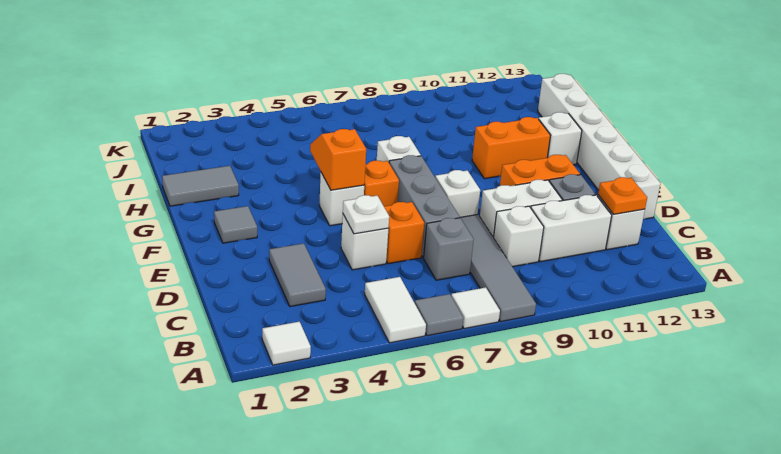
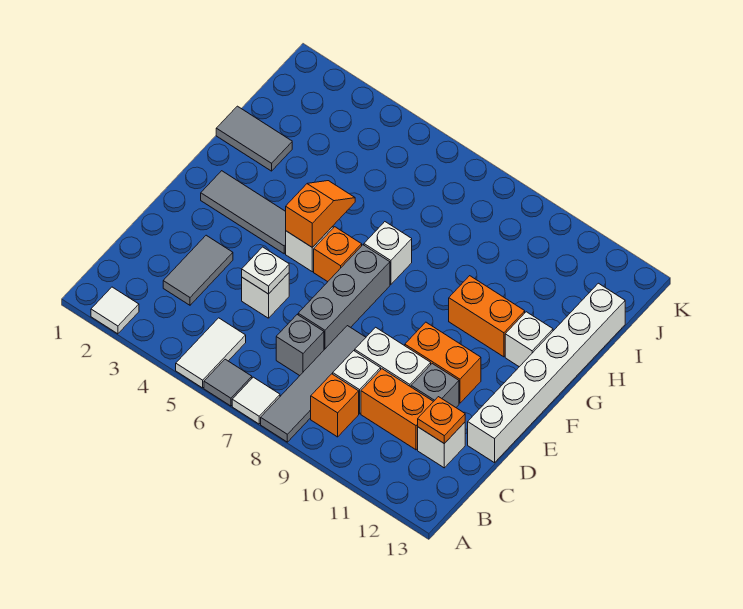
white 1x2 brick [531,195,612,262] -> orange 1x2 brick [361,369,434,450]
orange 1x1 brick [384,202,424,264] -> orange 1x1 brick moved to [311,374,359,437]
white 1x1 brick [435,170,480,217] -> none
grey 1x1 tile [214,206,257,243] -> grey 1x3 tile [201,171,286,254]

